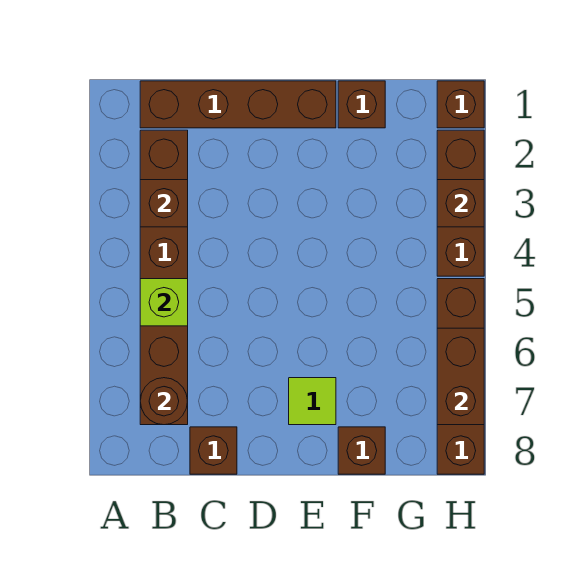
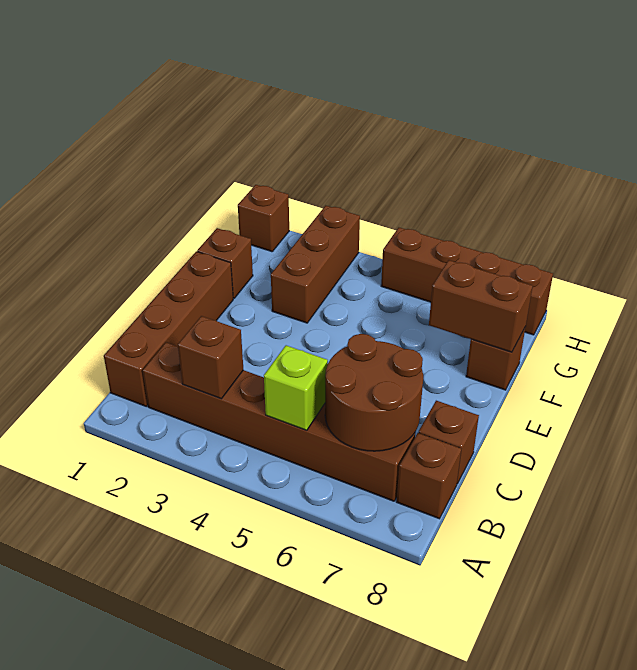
brown 1x1 round brick [140,378,187,425] -> brown 2x2 round brick [325,334,423,451]
lime 1x1 tile [289,378,336,425] -> none
brown 1x3 brick [437,130,484,276] -> brown 1x3 brick turned to [271,206,360,323]
brown 1x1 brick [437,180,484,227] -> brown 1x1 brick moved to [396,433,461,519]
brown 1x2 brick [437,328,484,425] -> brown 1x2 brick moved to [429,260,533,352]

